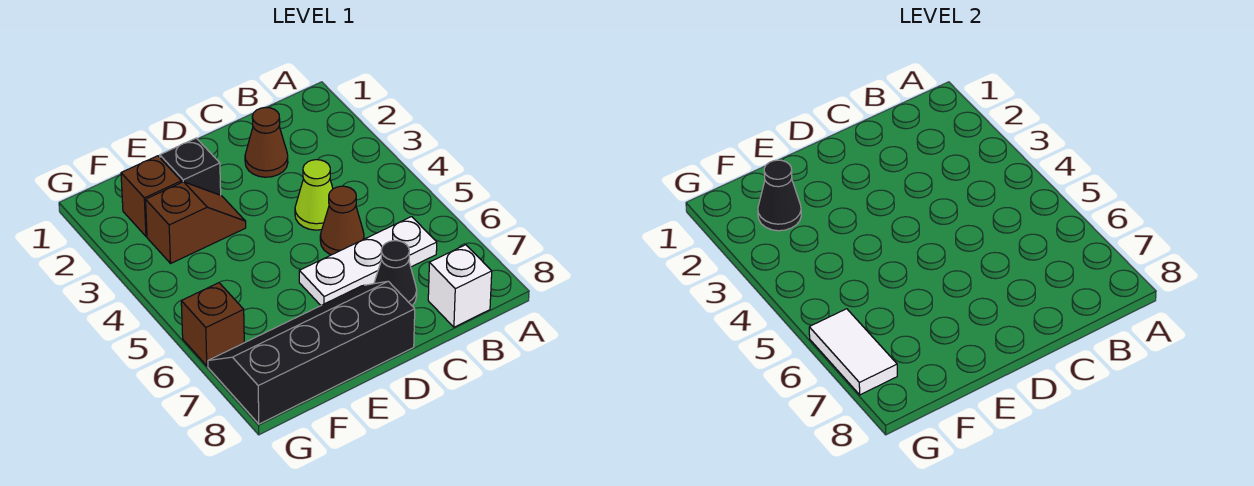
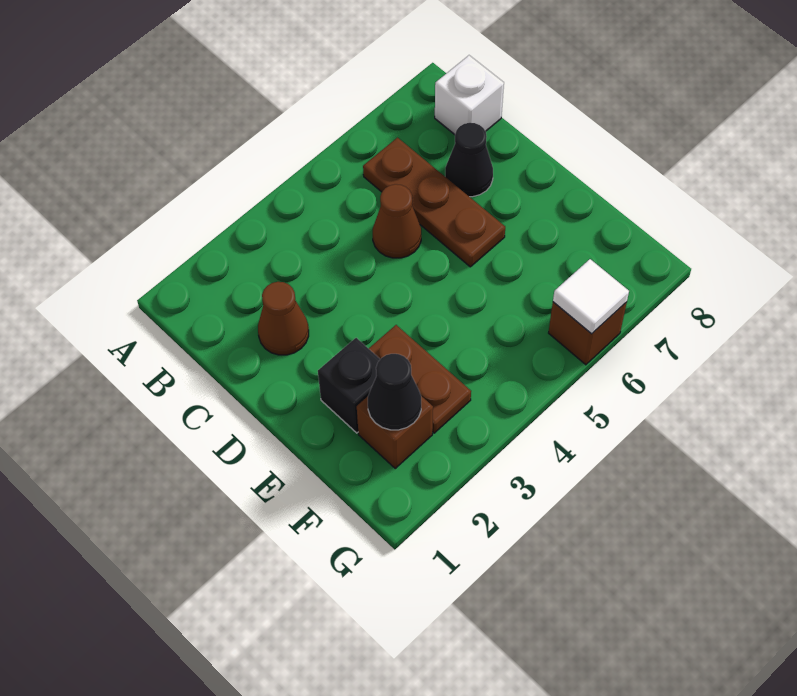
white 1x3 plate [299,217,437,305] -> brown 1x3 plate [363,138,505,267]
lime 1x1 cone [295,160,333,230] -> none
black 2x4 slope [208,281,415,424] -> none
brown 1x2 slope [146,182,246,263] -> brown 1x2 plate [369,325,471,433]
white 1x2 tile [809,309,897,395] -> white 1x1 tile [553,259,629,334]

